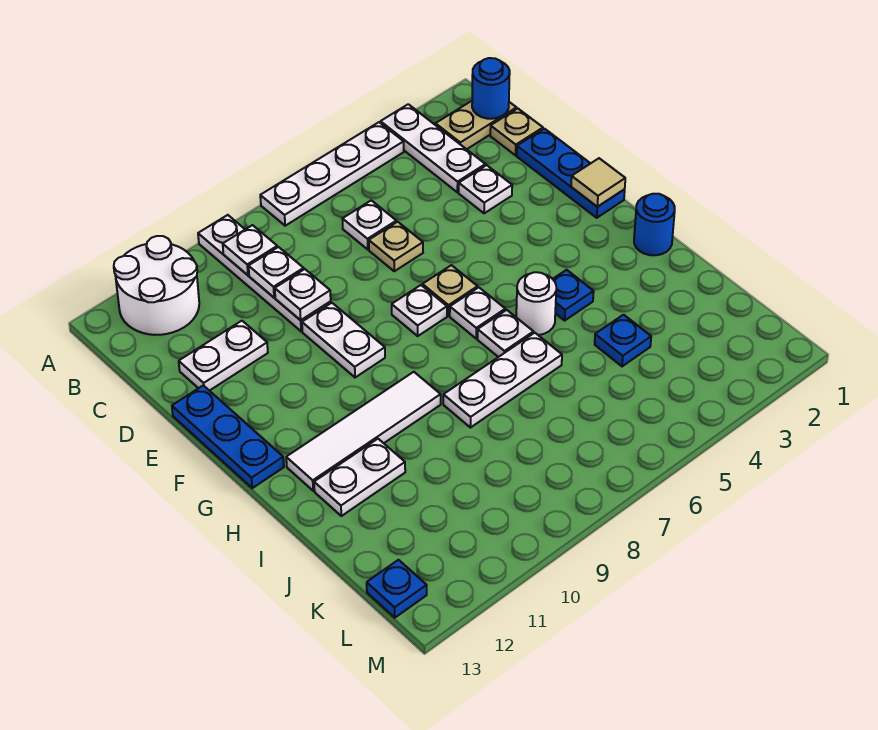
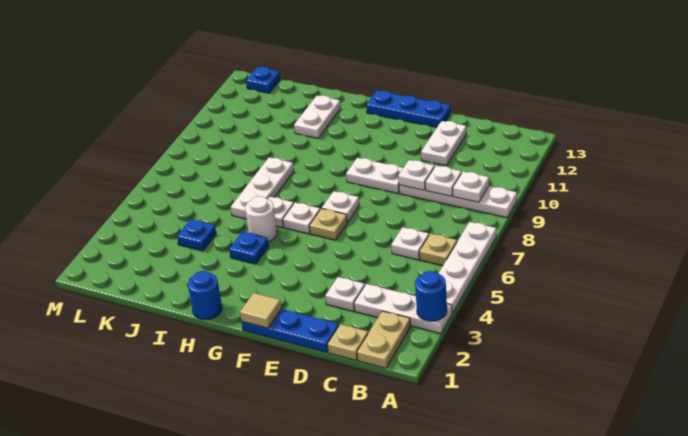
white 2x2 round brick [114,236,199,335] -> none
blue 1x1 round brick [472,58,510,119] -> blue 1x1 round brick moved to [415,271,447,321]
tan 1x1 plate [369,222,423,271] -> tan 1x1 plate moved to [419,234,457,266]
white 1x4 tile [286,372,441,491] -> none

